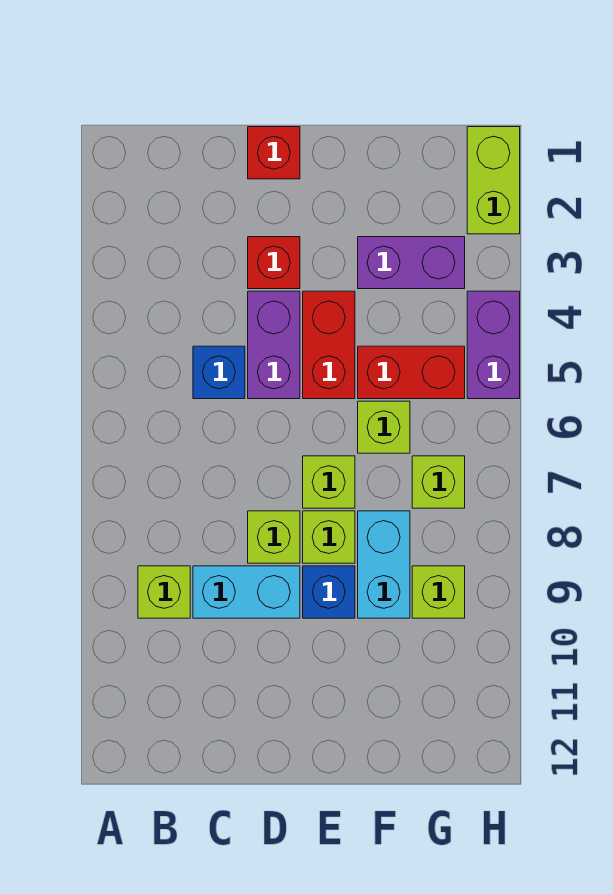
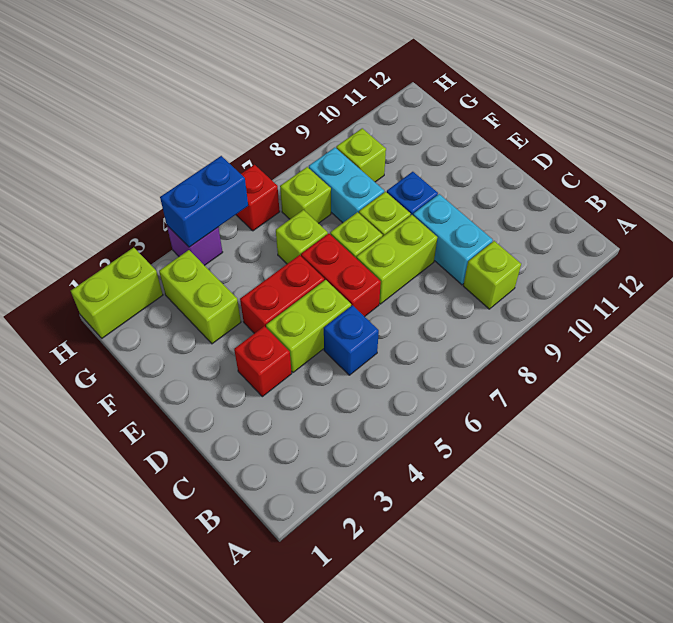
red 1x1 brick [248,127,300,179] -> red 1x1 brick moved to [236,165,280,231]
purple 1x2 brick [248,291,300,399] -> lime 1x2 brick [266,280,351,372]
lime 1x1 brick [248,511,300,563] -> lime 1x2 brick [356,215,438,304]
purple 1x2 brick [358,237,465,289] -> lime 1x2 brick [159,250,241,344]
red 1x2 brick [358,346,465,399] -> red 1x2 brick moved to [301,234,381,317]
cyan 1x2 brick [358,511,410,618] -> cyan 1x2 brick turned to [309,148,384,223]
purple 1x2 brick [467,291,520,399] -> purple 1x1 brick [167,226,223,266]
none -> blue 1x2 brick [160,156,248,247]

